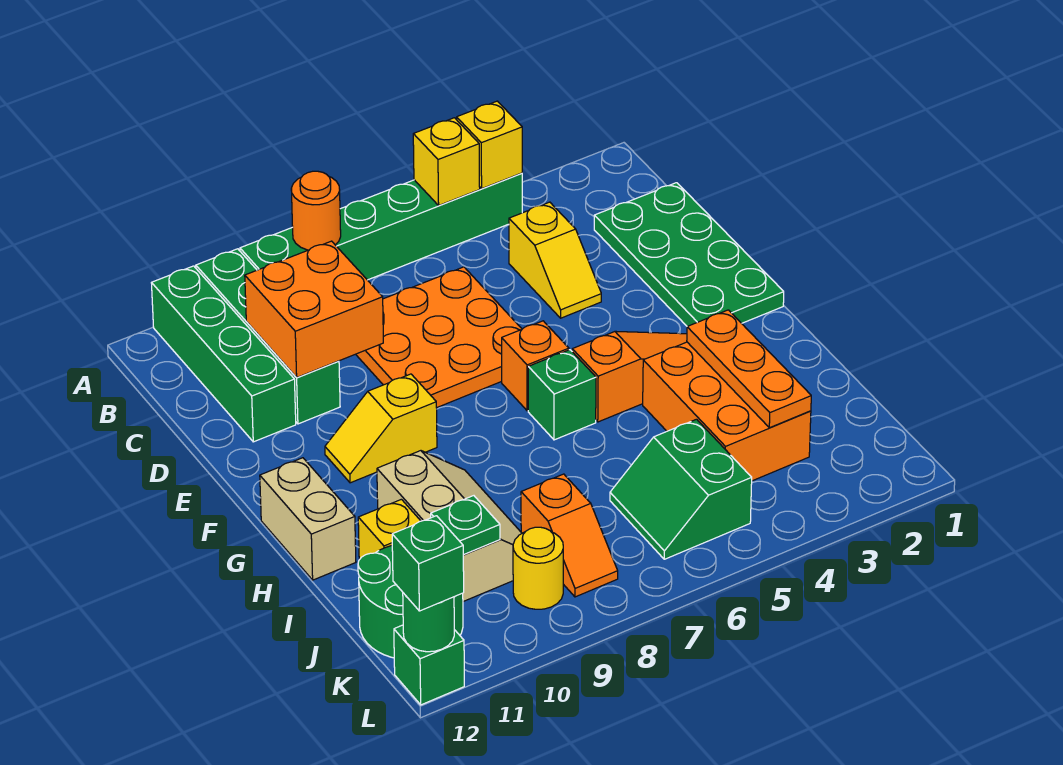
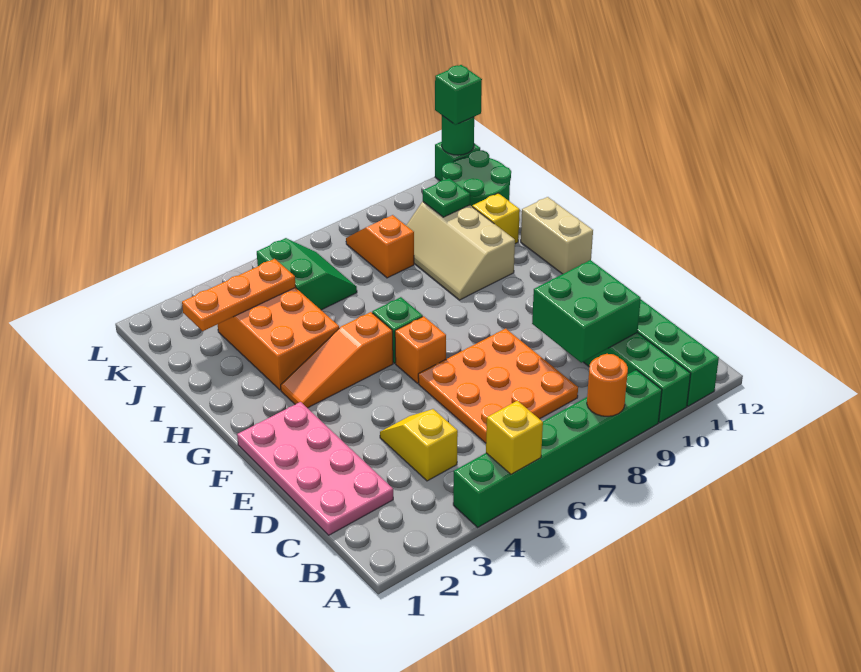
yellow 1x1 brick [457,101,522,188] -> none
green 2x4 plate [594,183,784,326] -> pink 2x4 plate [237,402,393,535]
orange 2x2 brick [245,241,383,378] -> green 2x2 brick [532,260,641,363]
yellow 1x2 slope [325,374,437,483] -> none
orange 1x3 plate [687,310,811,428] -> orange 1x3 plate turned to [182,259,296,331]
yellow 1x1 round brick [513,527,563,609] -> none

